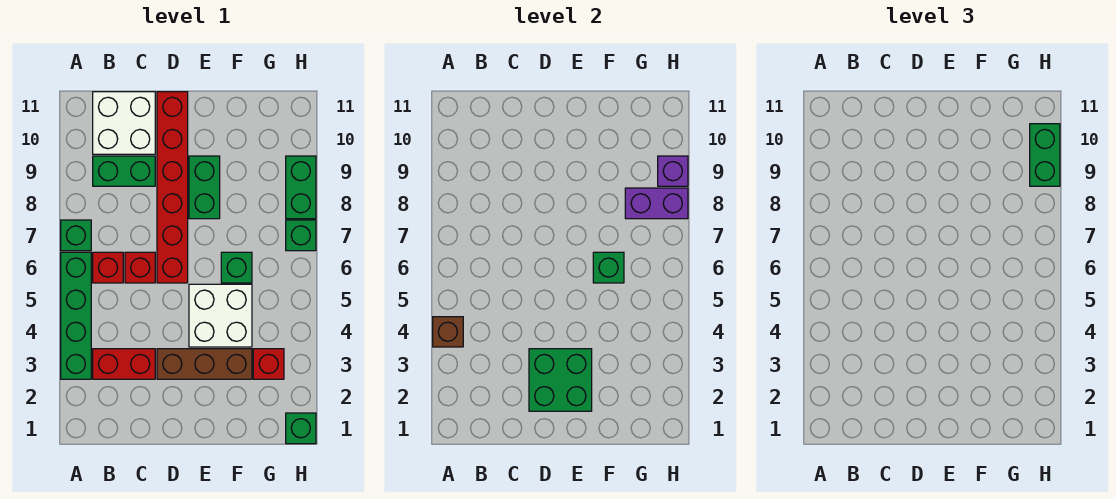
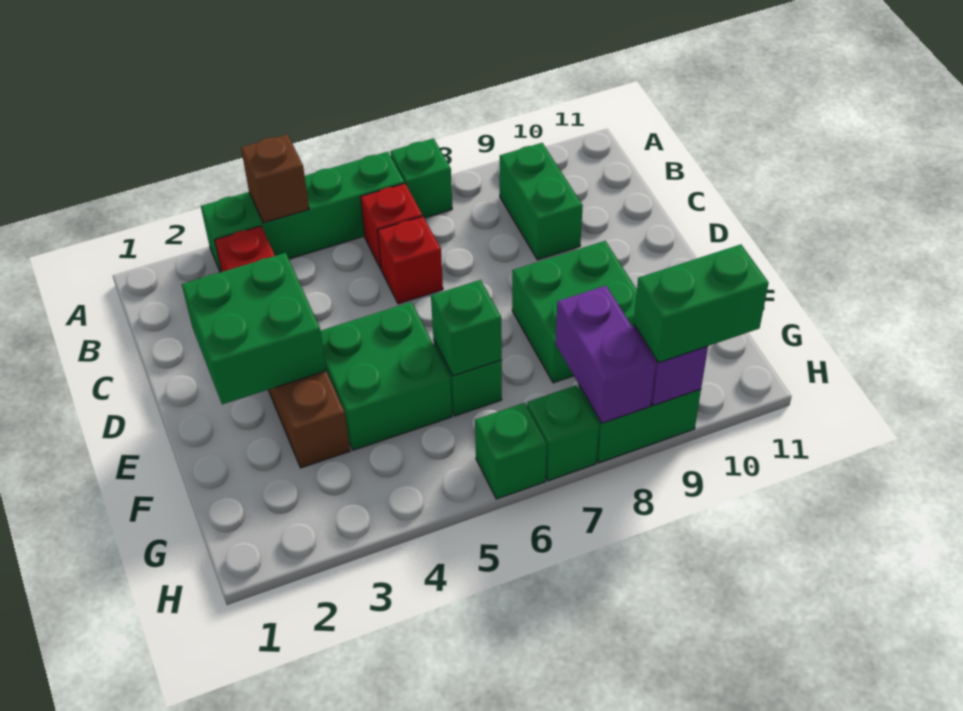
white 2x2 brick [93,92,155,154] -> none
red 1x6 brick [157,92,188,283] -> none
white 2x2 brick [189,284,252,347] -> green 2x2 brick [321,302,452,450]
green 1x2 brick [189,156,220,219] -> green 2x2 brick [512,241,637,383]
red 1x1 brick [253,349,284,379] -> none
green 1x1 brick [286,413,316,444] -> green 1x1 brick moved to [475,403,547,499]

